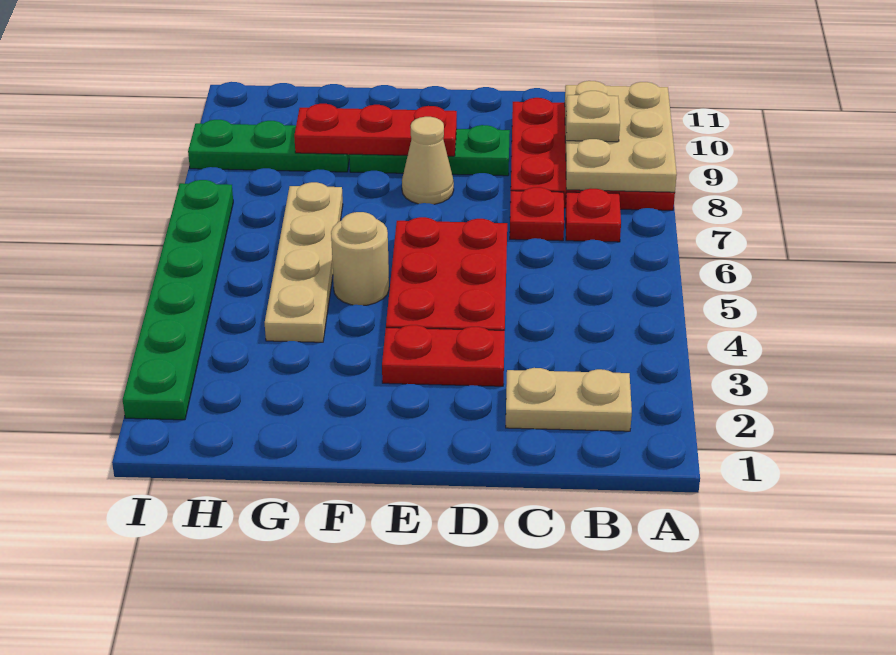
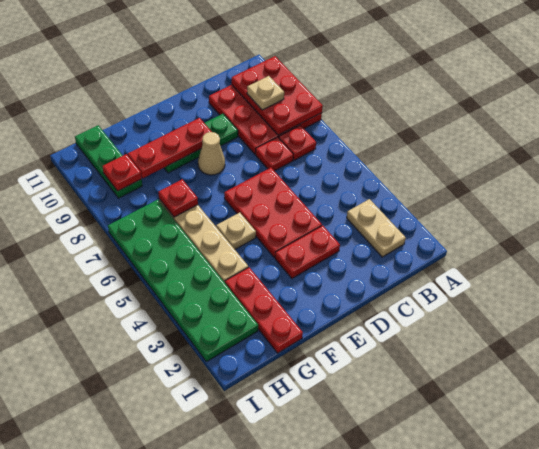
tan 2x3 plate [565,81,677,192] -> red 2x3 plate [232,56,323,135]
tan 1x2 plate [506,368,632,431] -> tan 1x2 plate turned to [347,199,406,257]
tan 1x1 round brick [331,212,389,305] -> tan 1x1 plate [216,212,256,249]
none -> red 1x3 plate [225,267,303,353]
none -> red 1x1 plate [159,179,198,217]
green 1x3 plate [188,120,349,172] -> green 1x3 plate turned to [75,125,142,198]
none -> red 1x1 plate [103,154,142,191]
green 1x6 plate [123,180,233,420] -> green 2x6 plate [108,200,258,362]

